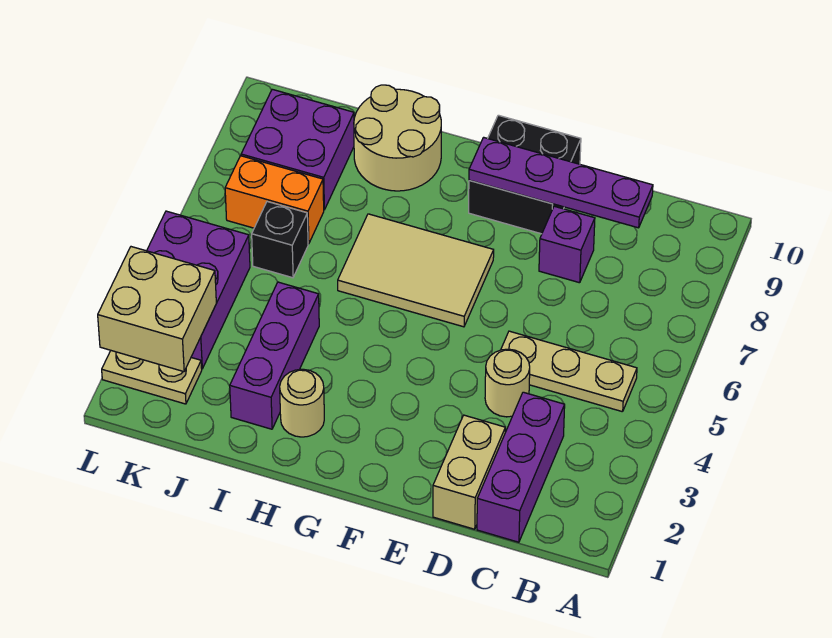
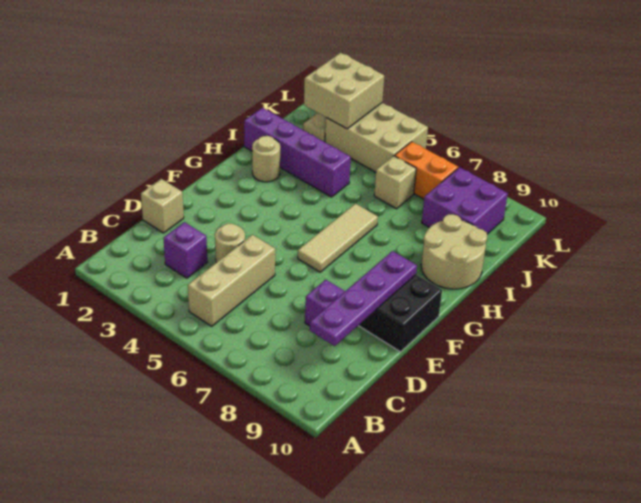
tan 1x3 plate [501,331,637,412] -> tan 1x3 brick [188,235,275,326]
purple 1x3 brick [477,392,565,542] -> purple 1x1 brick [164,222,207,278]
tan 1x2 brick [433,415,505,529] -> tan 1x1 brick [141,179,184,233]
tan 2x3 tile [338,214,494,327] -> tan 1x3 tile [298,204,378,272]
purple 1x3 brick [230,282,319,429] -> purple 1x4 brick [244,108,351,197]
black 1x1 brick [251,202,308,278] -> tan 1x1 brick [374,156,416,209]
orange 1x2 brick [225,156,324,244] -> orange 1x2 brick turned to [395,142,458,199]
purple 2x3 brick [147,211,250,369] -> tan 2x3 brick [325,103,428,172]

